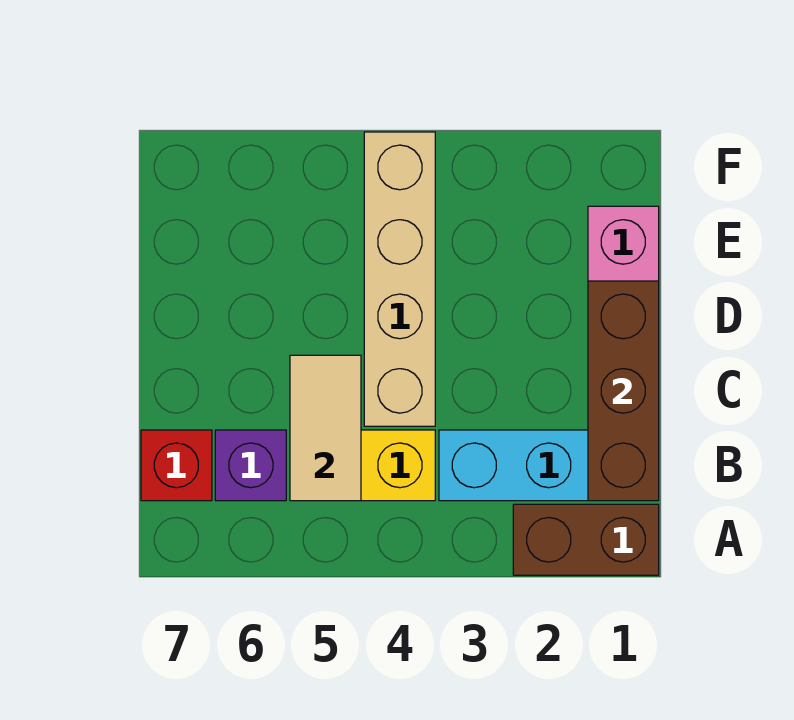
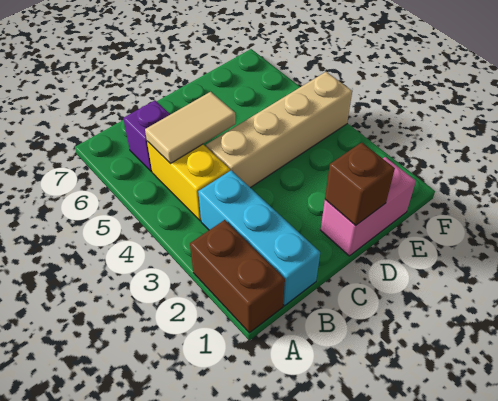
brown 1x3 brick [588,281,659,501] -> brown 1x1 brick [325,142,395,226]
red 1x1 brick [141,430,212,501] -> none

